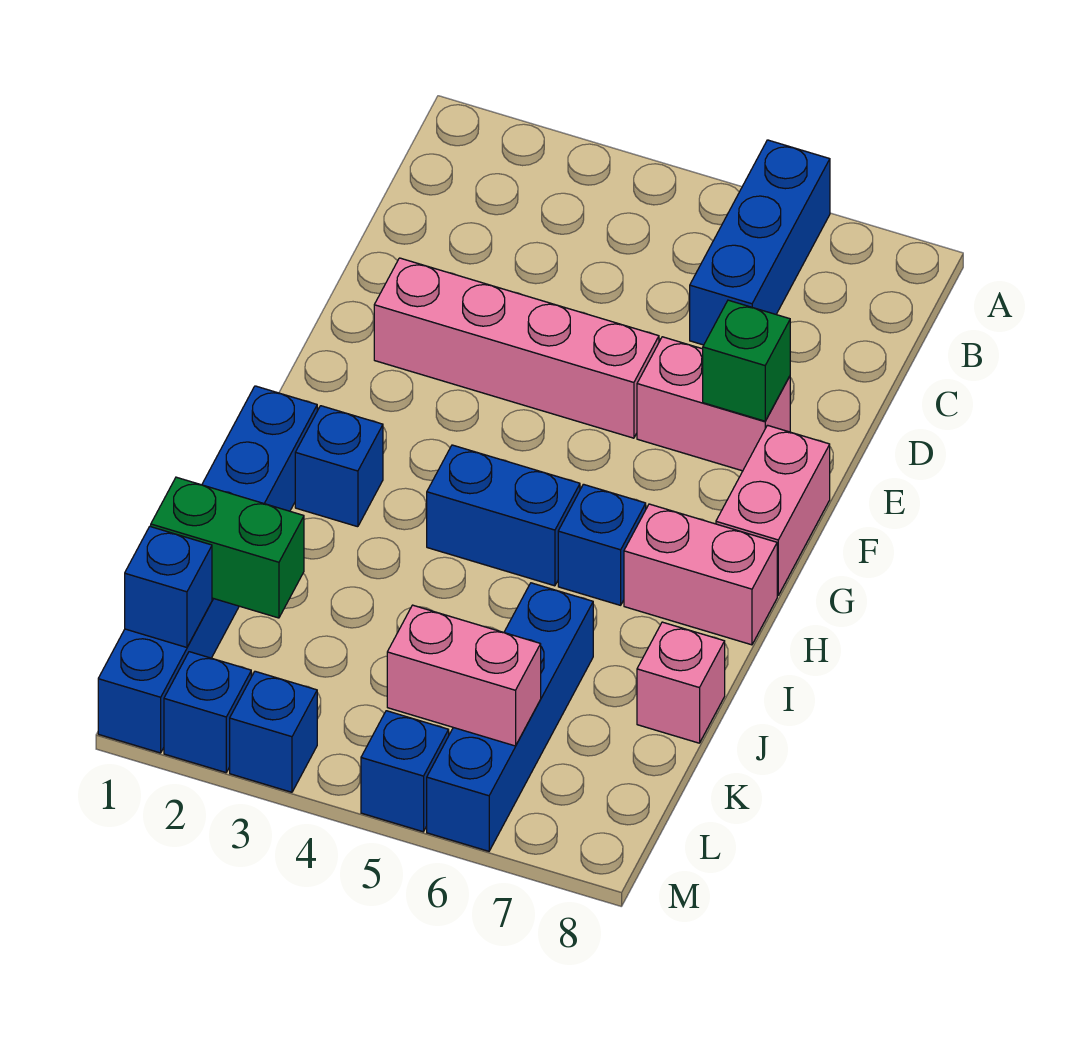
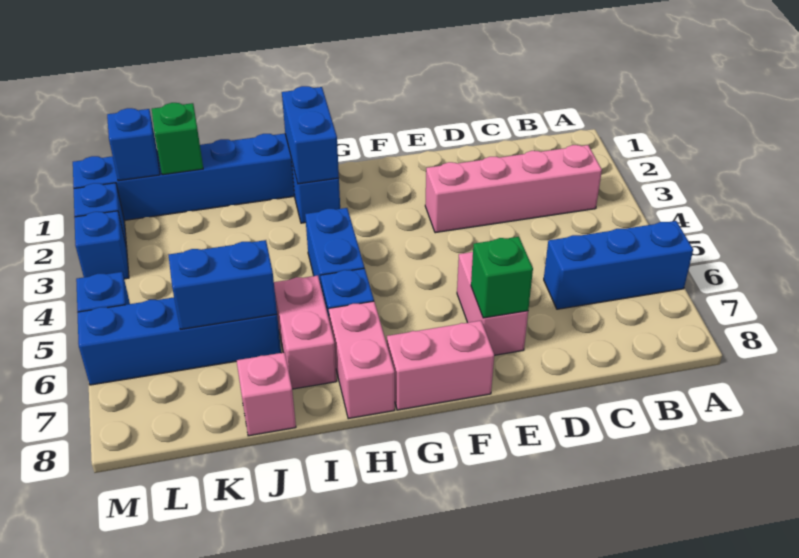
pink 1x4 brick [374,258,659,438] -> pink 1x4 brick turned to [425,145,602,233]
none -> blue 1x2 brick [282,86,339,184]
none -> blue 1x2 brick [169,240,277,329]
green 1x2 brick [151,477,304,618] -> green 1x1 brick [152,103,203,175]
pink 1x2 brick [387,605,541,746] -> pink 1x2 brick moved to [274,276,337,389]

